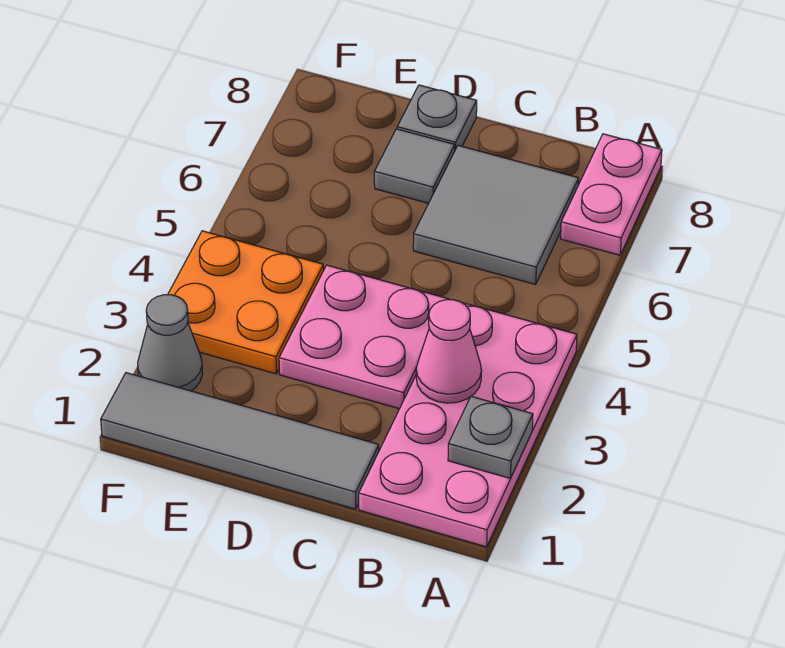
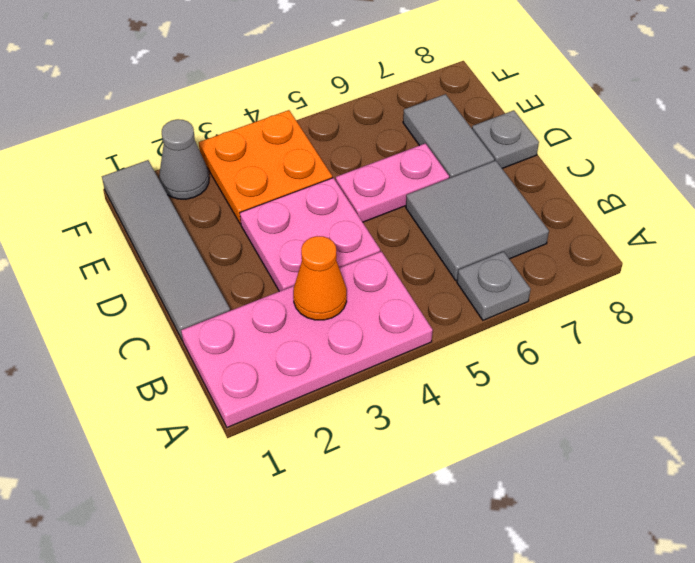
grey 1x1 plate [448,396,533,478] -> grey 1x1 plate moved to [457,252,531,320]
pink 1x2 plate [561,134,662,255] -> pink 1x2 plate moved to [336,143,449,222]
pink 1x1 cone [416,300,482,403] -> orange 1x1 cone [293,236,347,320]
grey 1x1 tile [374,129,455,203] -> grey 1x2 tile [403,94,495,178]

